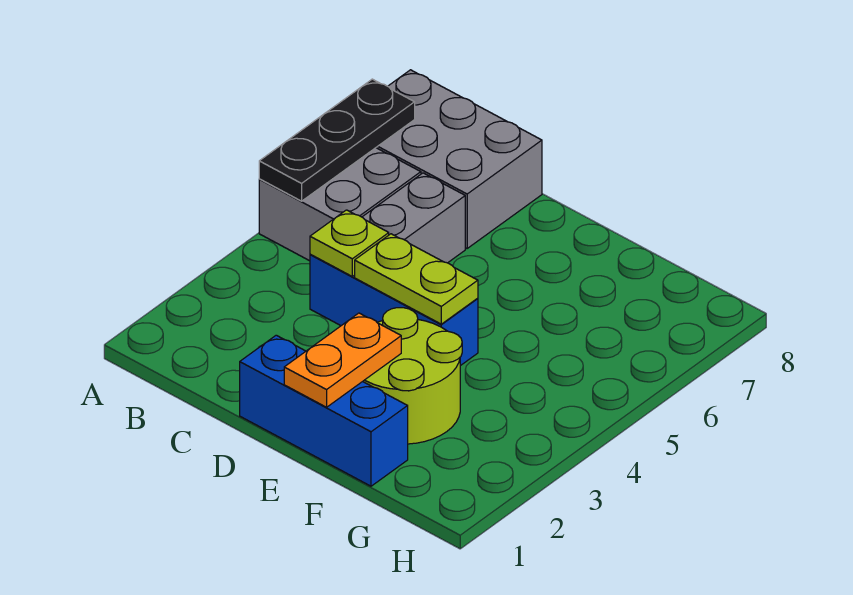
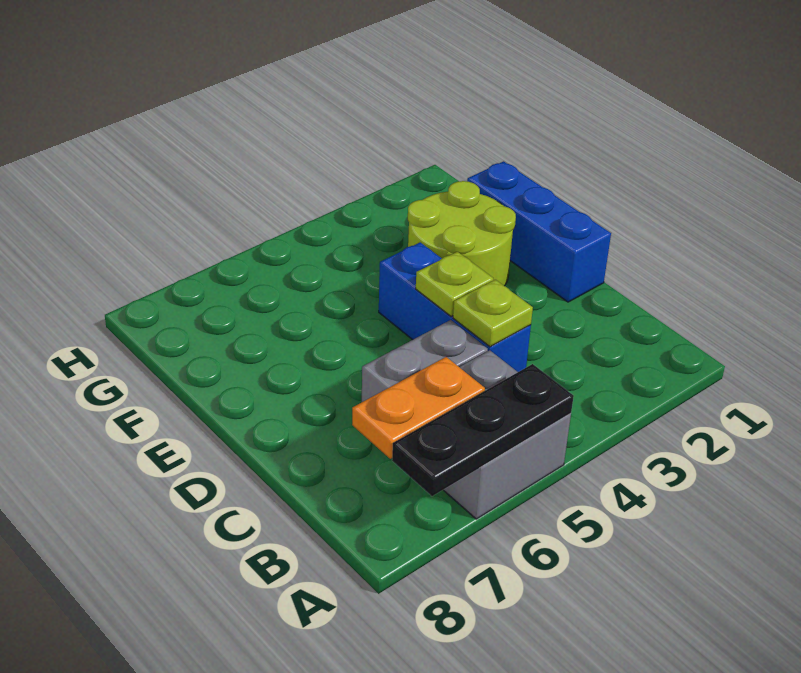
grey 2x3 brick [376,70,542,248] -> none
lime 1x2 plate [355,234,478,324] -> lime 1x1 plate [416,252,493,317]
orange 1x2 plate [284,313,401,407] -> orange 1x2 plate moved to [352,357,485,459]

